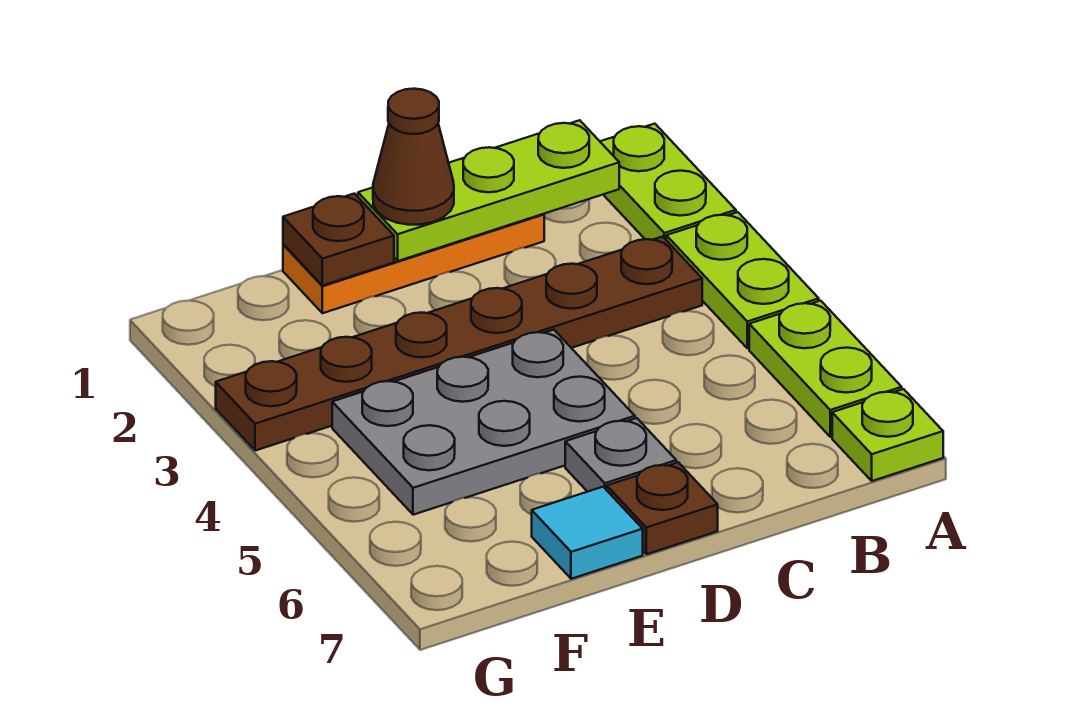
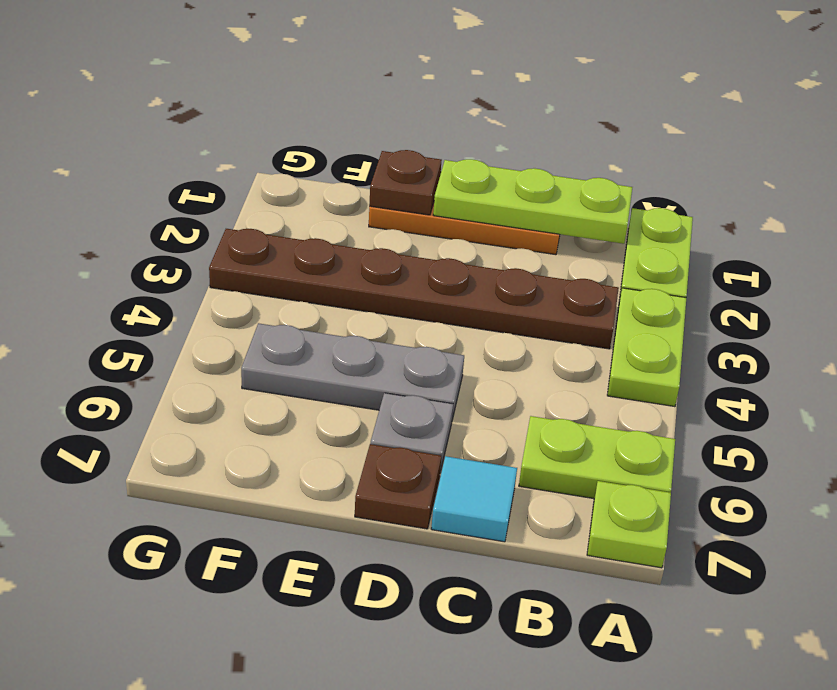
lime 1x2 plate [749,301,902,437] -> lime 1x2 plate turned to [519,416,675,499]
brown 1x1 cone [373,89,454,225] -> none
grey 2x3 plate [332,330,635,515] -> grey 1x3 plate [241,323,464,419]
cyan 1x1 tile [532,487,643,579] -> cyan 1x1 tile moved to [431,456,517,542]

